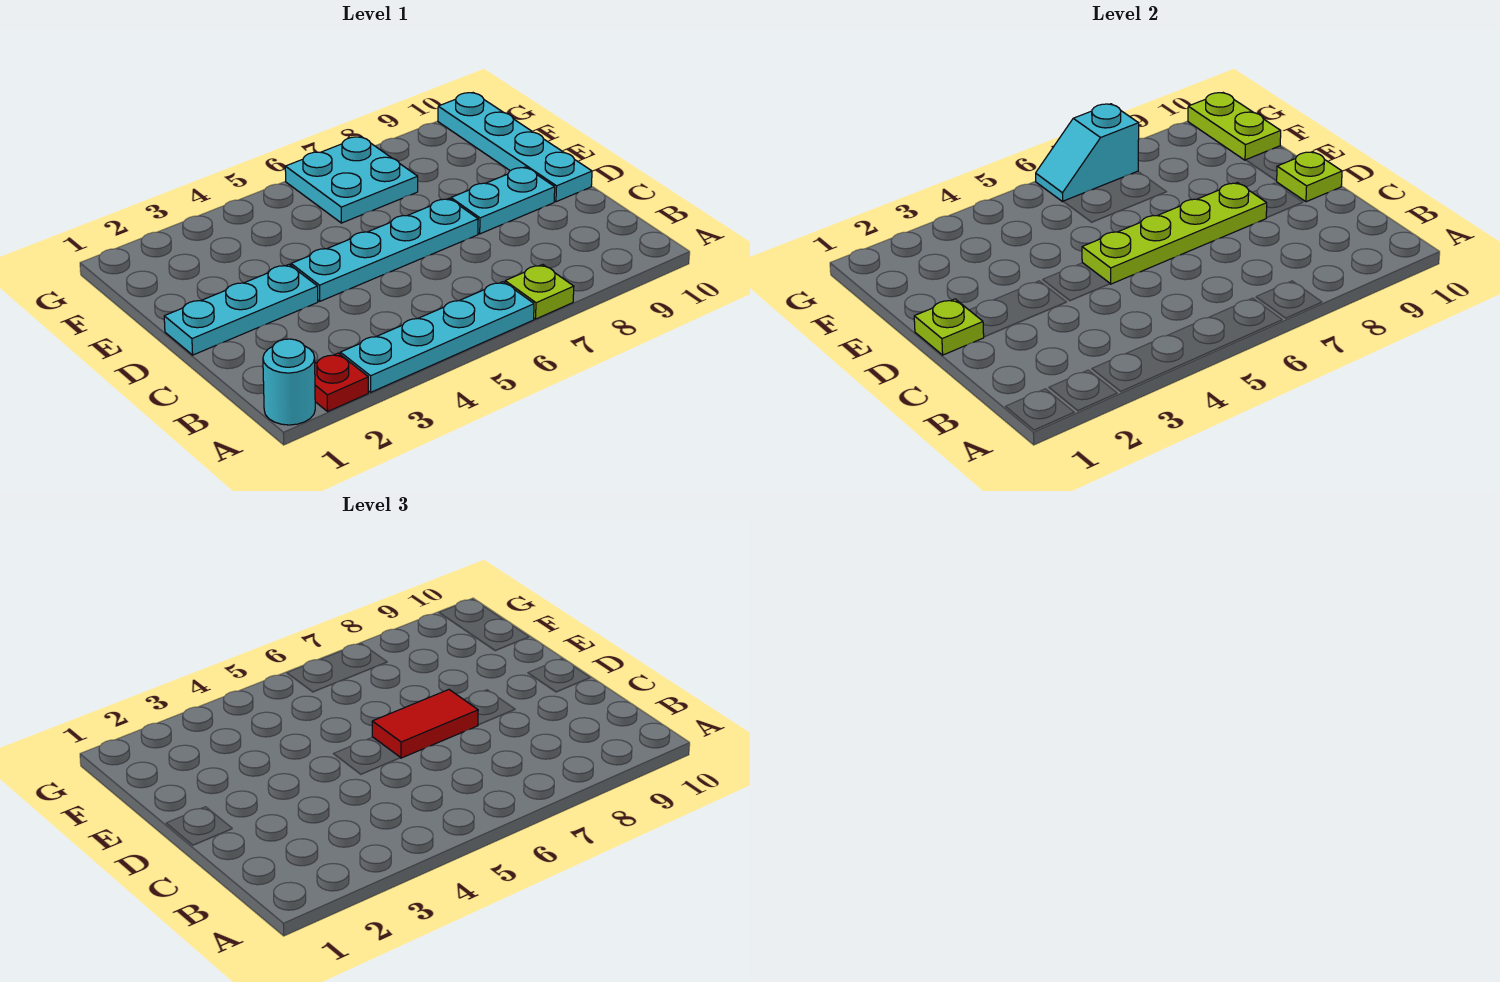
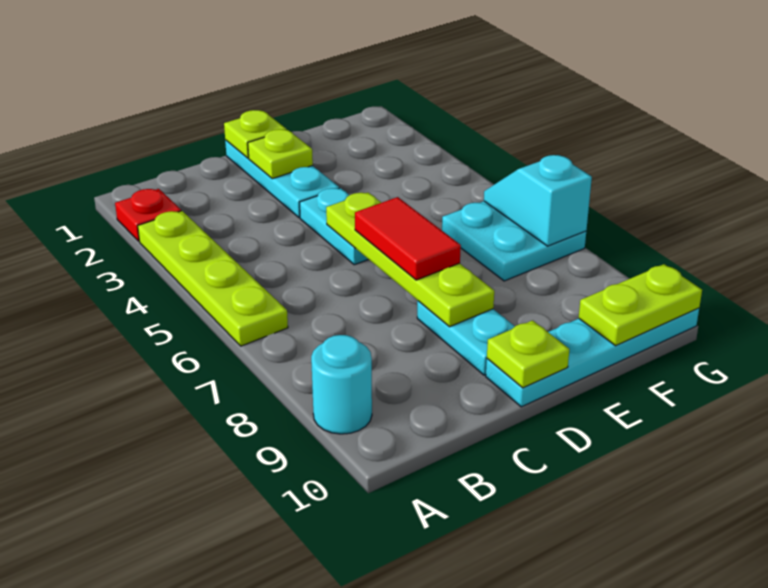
cyan 1x1 round brick [263,339,315,425] -> cyan 1x1 round brick moved to [311,335,372,434]
cyan 1x4 plate [340,282,534,392] -> lime 1x4 plate [138,211,288,346]
lime 1x1 plate [505,264,574,319] -> lime 1x1 plate moved to [248,129,313,179]
cyan 1x4 plate [291,199,478,301] -> cyan 1x2 plate [300,188,369,265]

